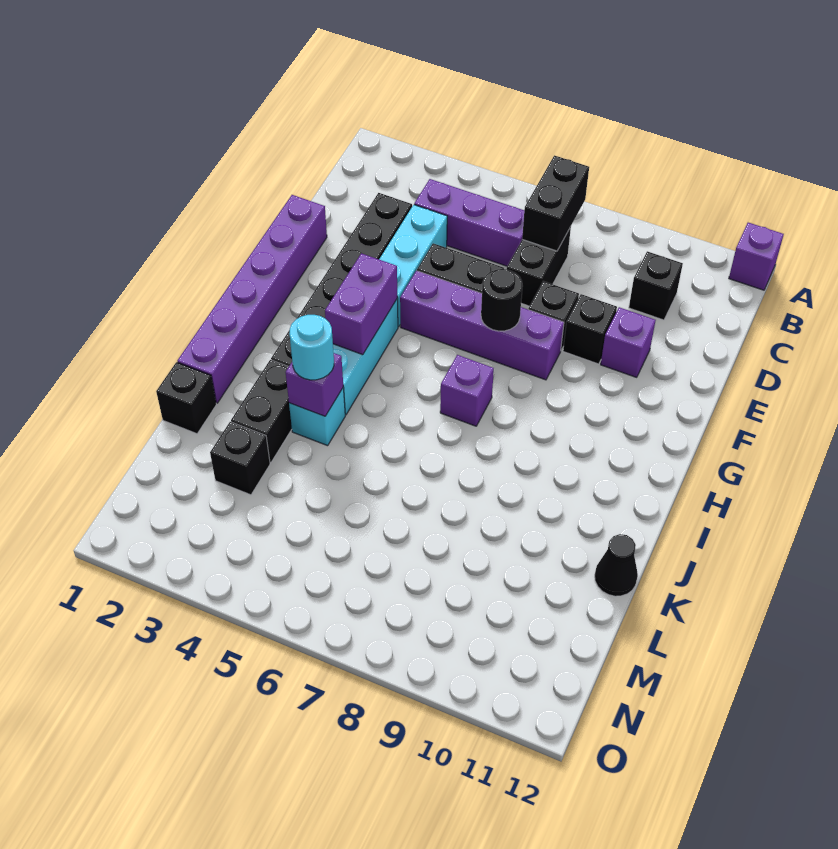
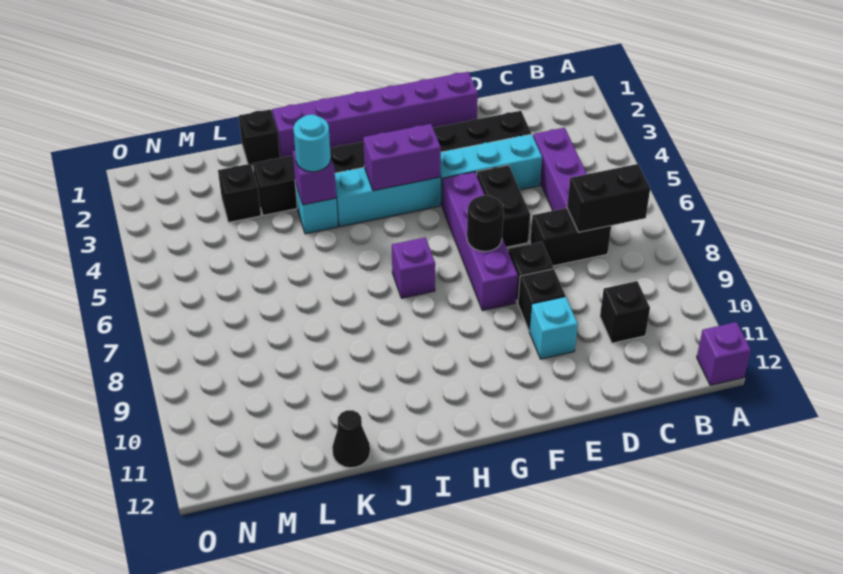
purple 1x1 brick [601,307,656,377] -> cyan 1x1 brick [529,297,578,359]

